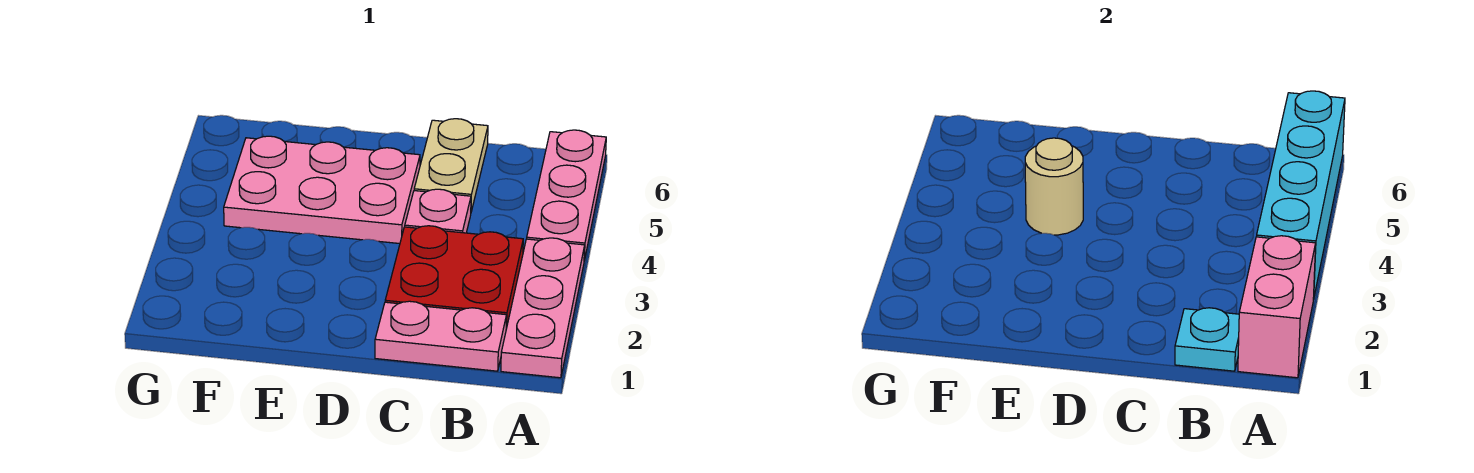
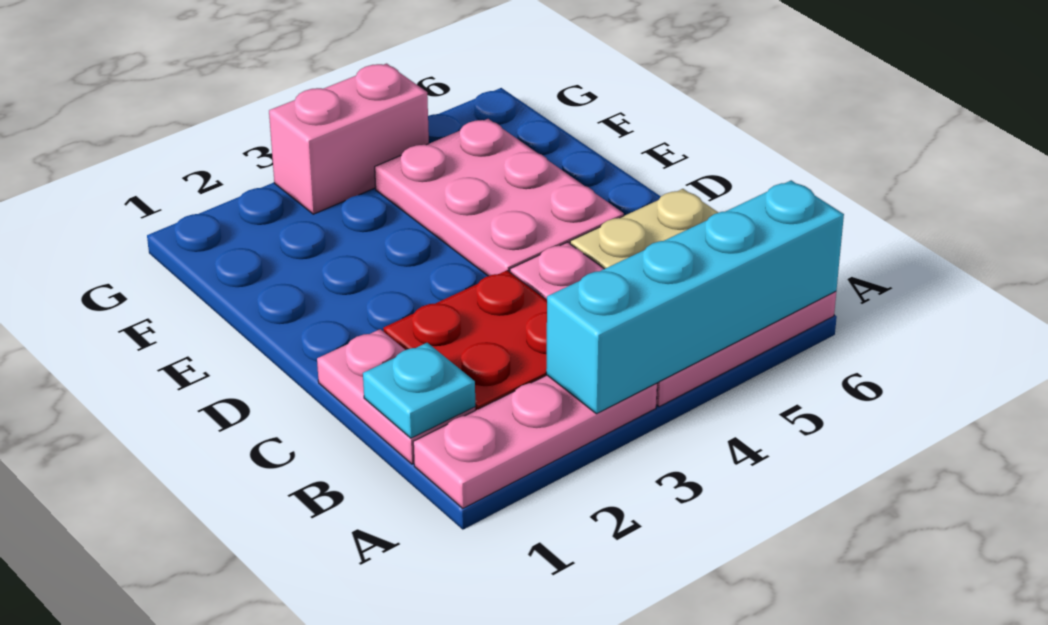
pink 1x2 brick [1238,236,1316,378] -> pink 1x2 brick moved to [269,64,429,214]
tan 1x1 round brick [1025,138,1083,235] -> none

